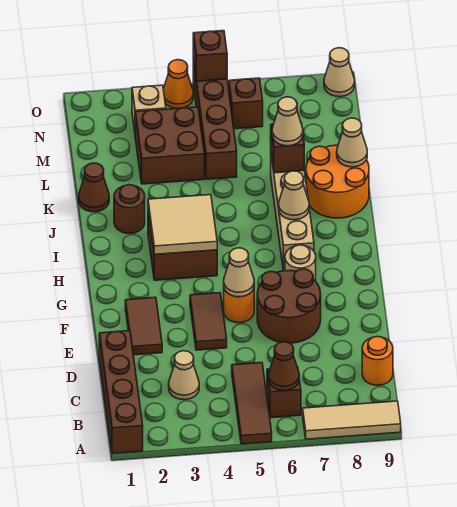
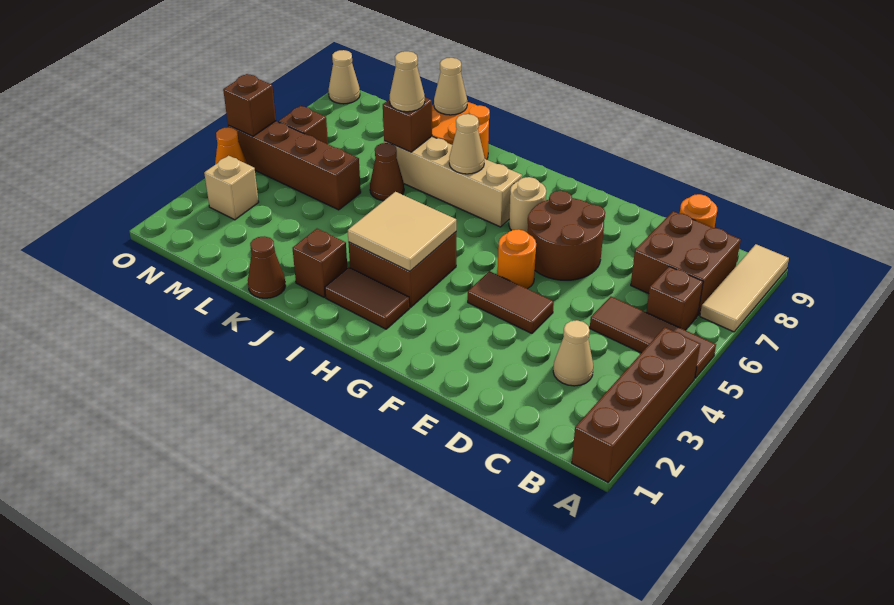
brown 1x4 brick [99,331,143,454] -> brown 1x4 brick turned to [572,327,700,482]
brown 1x1 cone [269,342,299,391] -> brown 1x1 cone moved to [370,143,404,201]
brown 1x2 tile [125,297,162,355] -> brown 1x2 tile moved to [325,267,410,329]
tan 1x1 cone [224,248,254,297] -> none
brown 1x1 round brick [114,185,145,234] -> brown 1x1 brick [293,229,347,297]
brown 2x2 brick [135,107,204,184] -> brown 2x2 brick moved to [631,211,741,316]

